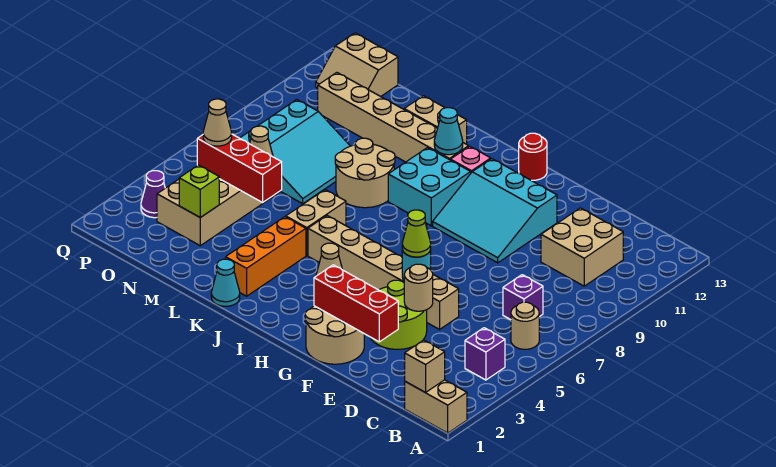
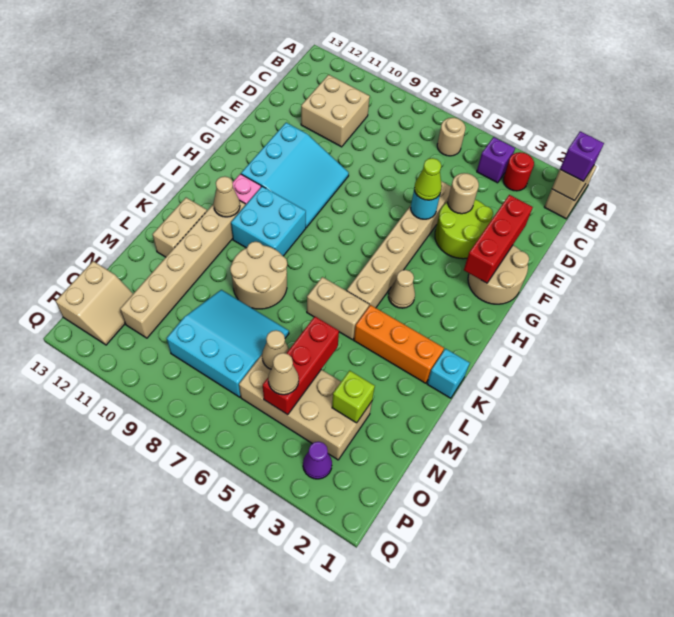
purple 1x1 brick [503,275,543,320] -> purple 1x1 brick moved to [560,131,604,181]
red 1x1 round brick [519,133,547,180] -> red 1x1 round brick moved to [503,152,534,191]
cyan 1x1 cone [434,108,463,155] -> tan 1x1 cone [213,176,240,217]
cyan 1x1 cone [211,259,240,306] -> cyan 1x1 brick [427,349,470,398]

